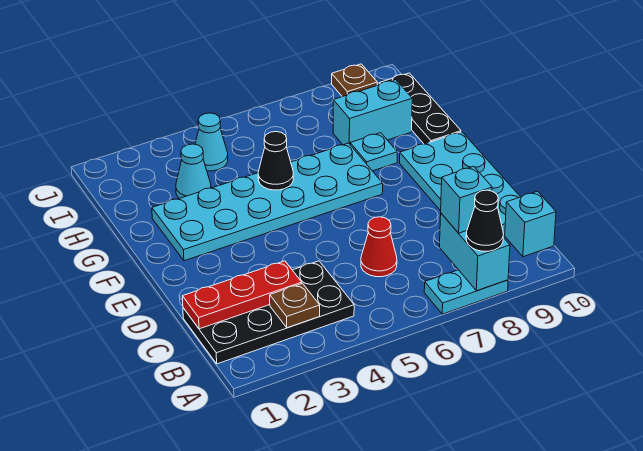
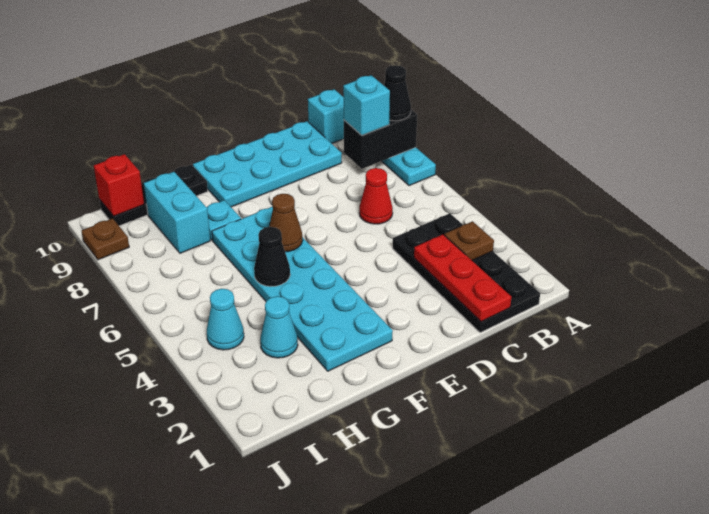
cyan 1x2 brick [440,213,510,291] -> black 1x2 brick [344,110,417,169]
none -> brown 1x1 cone [269,194,303,252]
none -> red 1x1 brick [94,154,144,216]

